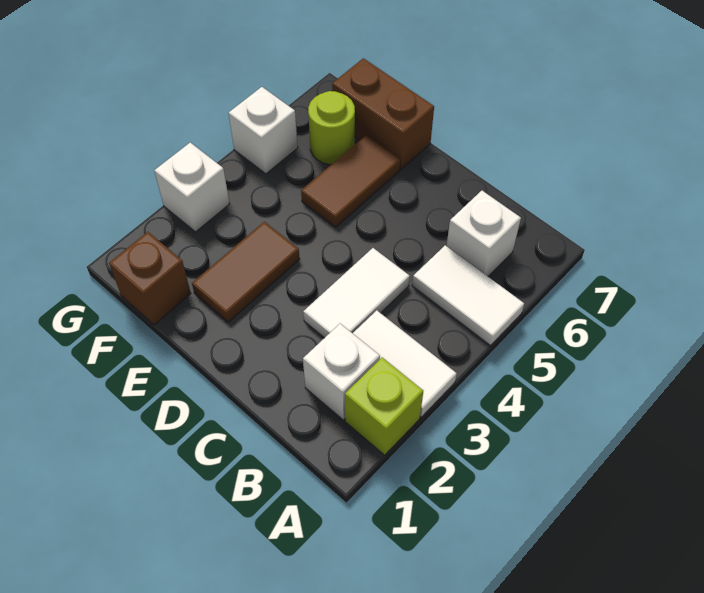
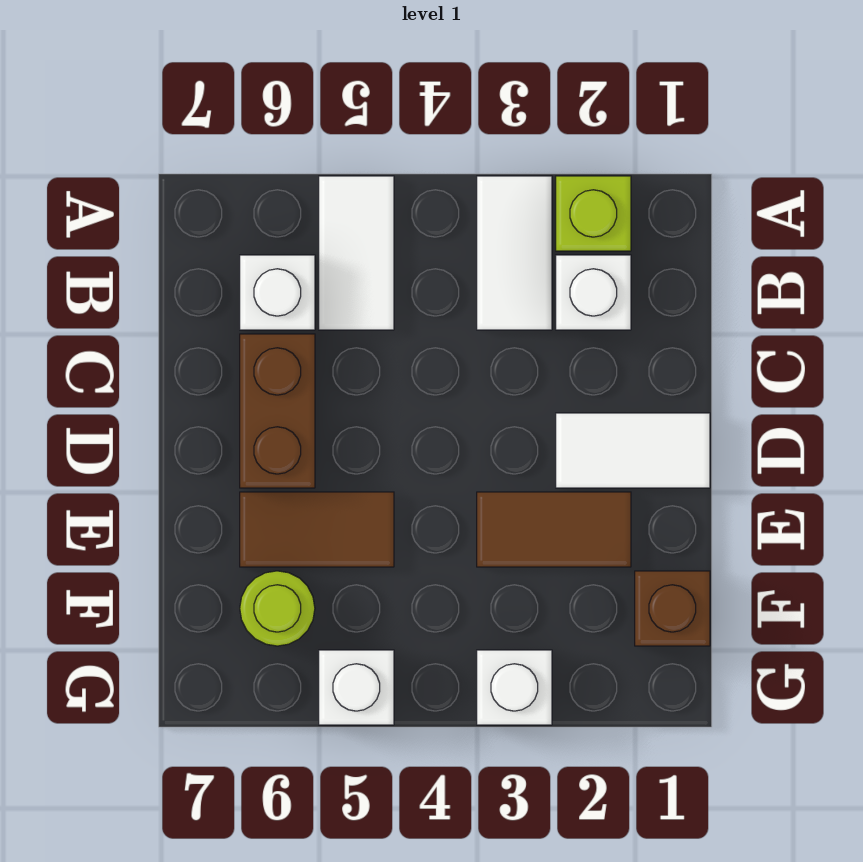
white 1x2 tile [303,248,410,338] -> white 1x2 tile moved to [556,413,710,488]
brown 1x2 brick [332,58,434,169] -> brown 1x2 brick moved to [240,334,315,488]

